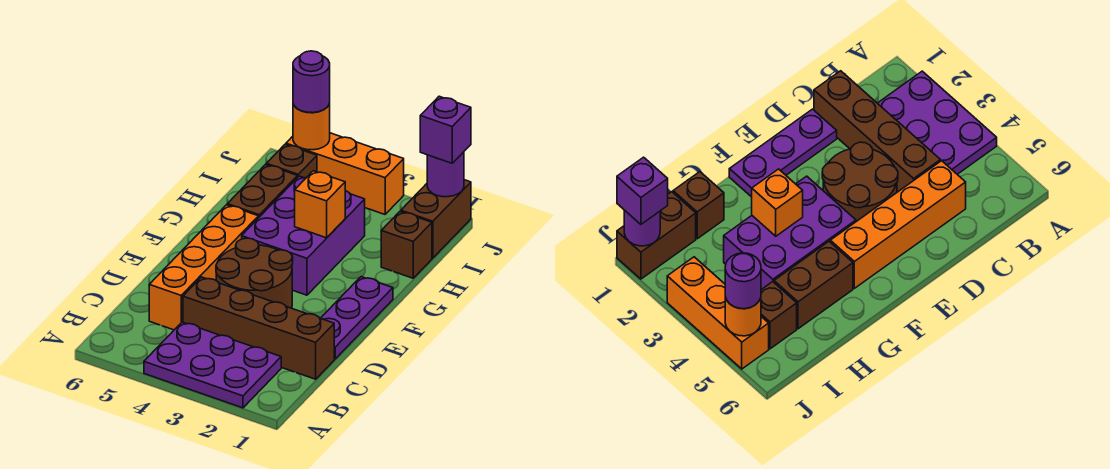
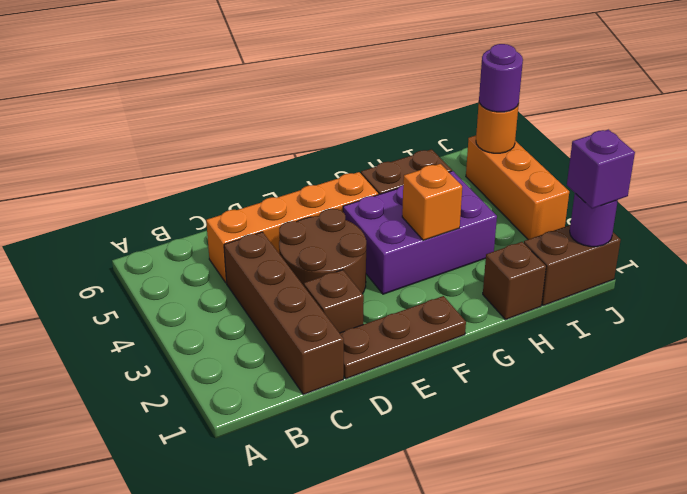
purple 2x3 plate [144,322,281,408] -> none
purple 1x3 plate [321,277,393,359] -> brown 1x3 plate [340,296,466,379]
brown 1x1 brick [266,144,317,178] -> brown 1x1 brick moved to [304,270,364,333]

